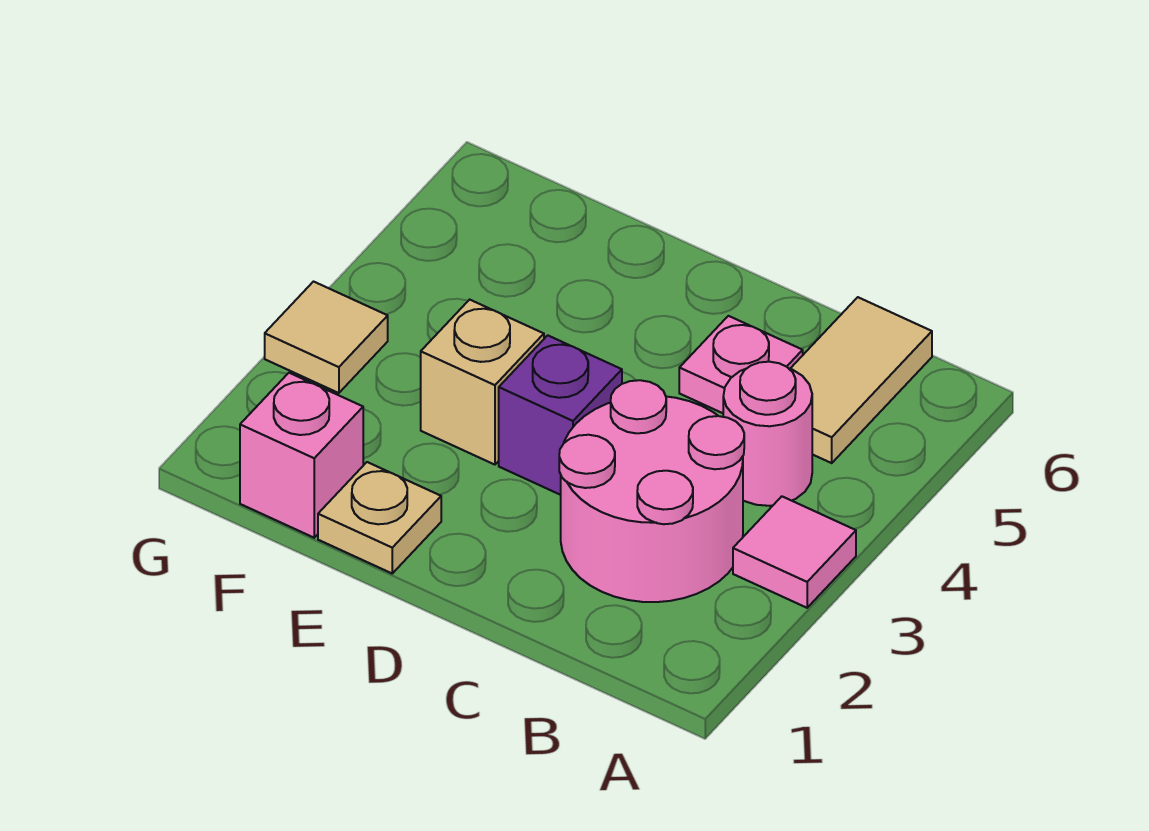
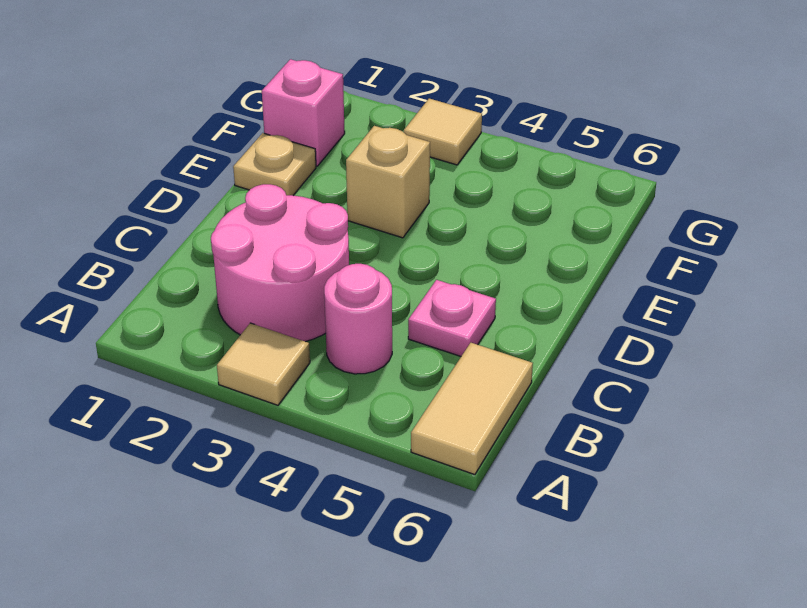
pink 1x1 tile [733,496,856,608] -> tan 1x1 tile [217,323,310,405]
tan 1x2 tile [790,297,932,463] -> tan 1x2 tile turned to [411,343,533,475]
purple 1x1 brick [499,335,622,495] -> none

